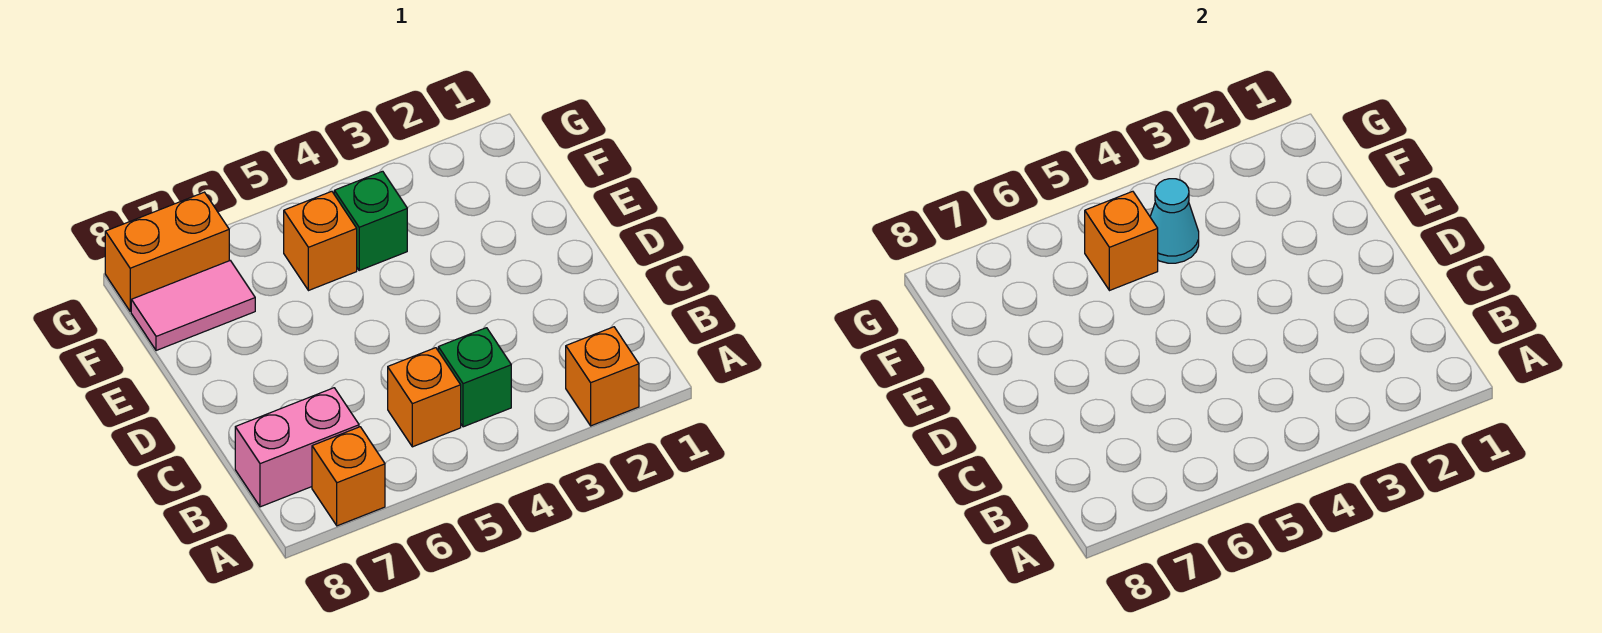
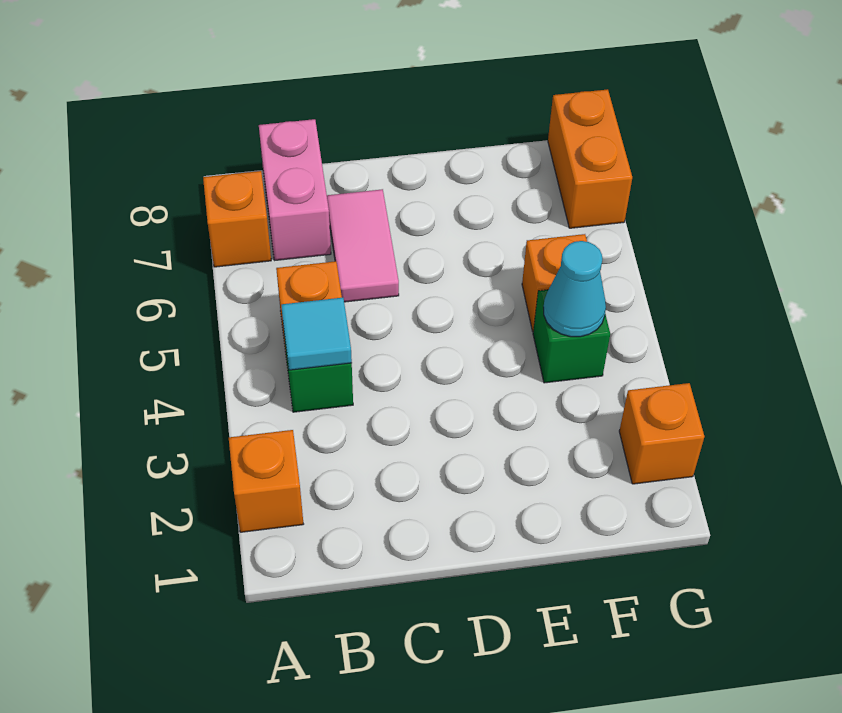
none -> cyan 1x1 tile [281,298,352,370]
orange 1x1 brick [1085,191,1158,291] -> orange 1x1 brick moved to [619,383,704,484]
pink 1x2 tile [131,261,255,351] -> pink 1x2 tile moved to [327,189,399,302]

